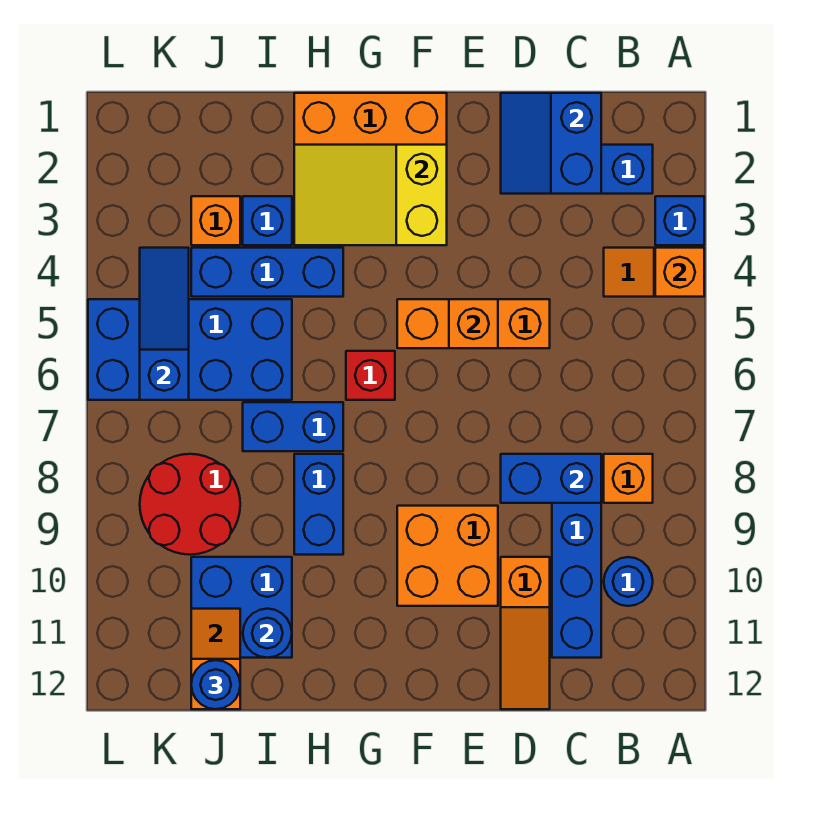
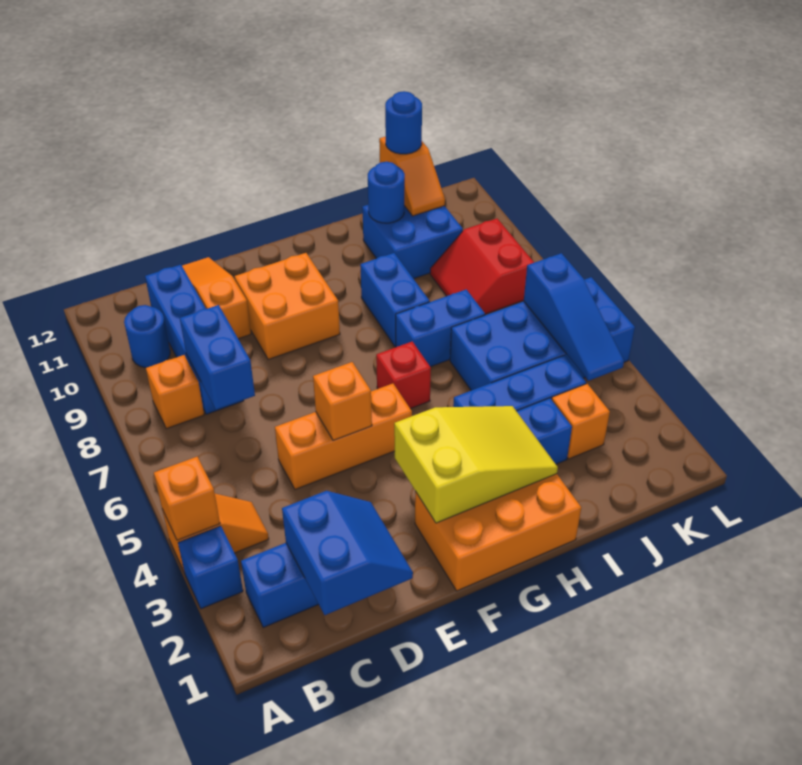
blue 1x2 brick [501,454,601,503] -> blue 1x2 brick turned to [180,305,255,410]
red 2x2 round brick [140,454,240,555] -> red 2x2 slope [430,219,534,314]

